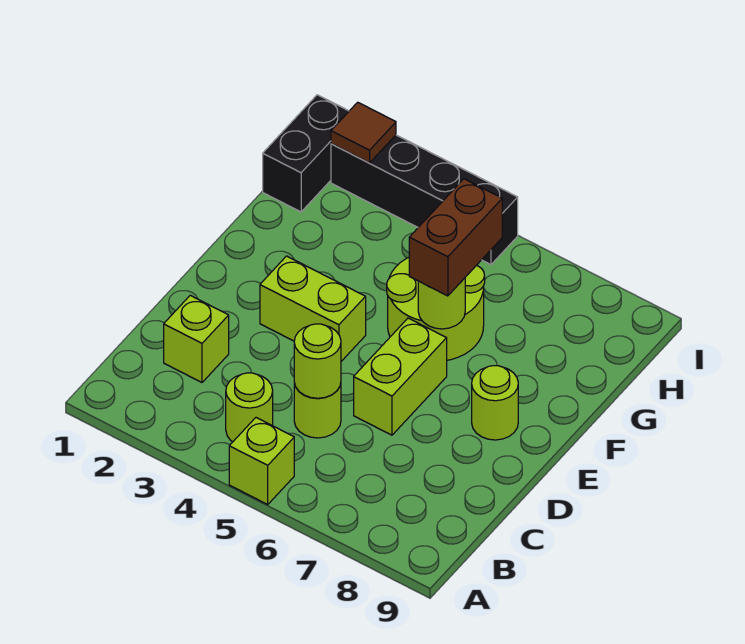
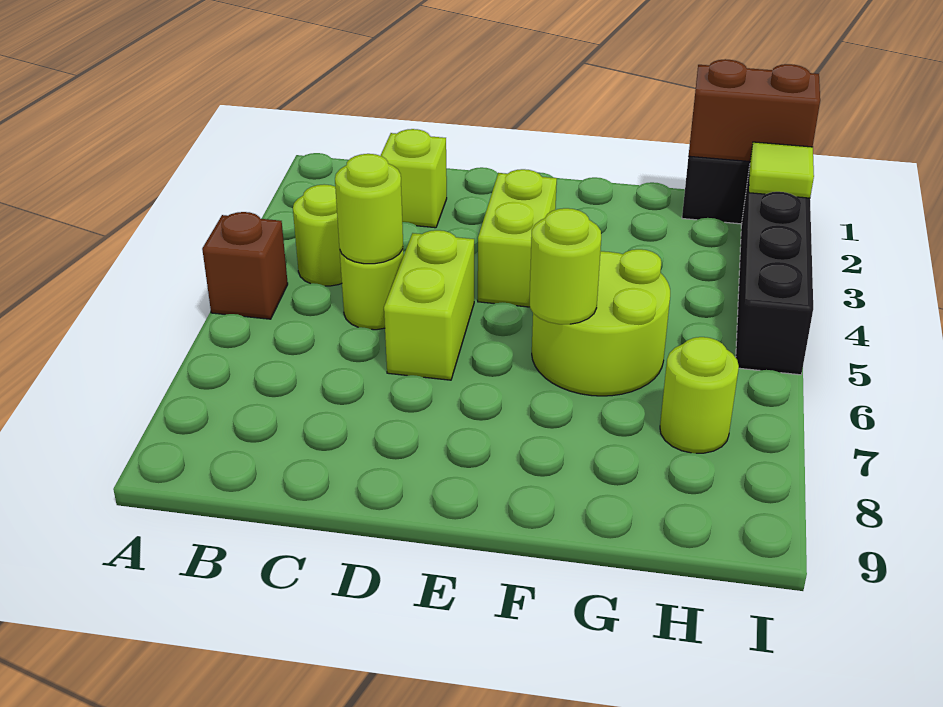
lime 1x1 brick [229,418,294,504] -> brown 1x1 brick [202,212,288,319]
lime 1x2 brick [354,318,447,435] -> lime 1x2 brick turned to [384,230,474,380]
lime 1x1 round brick [472,366,518,440] -> lime 1x1 round brick moved to [660,337,739,453]
brown 1x2 brick [409,179,502,296] -> brown 1x2 brick moved to [689,59,820,162]
brown 1x1 tile [331,102,396,163] -> lime 1x1 tile [749,142,814,198]

